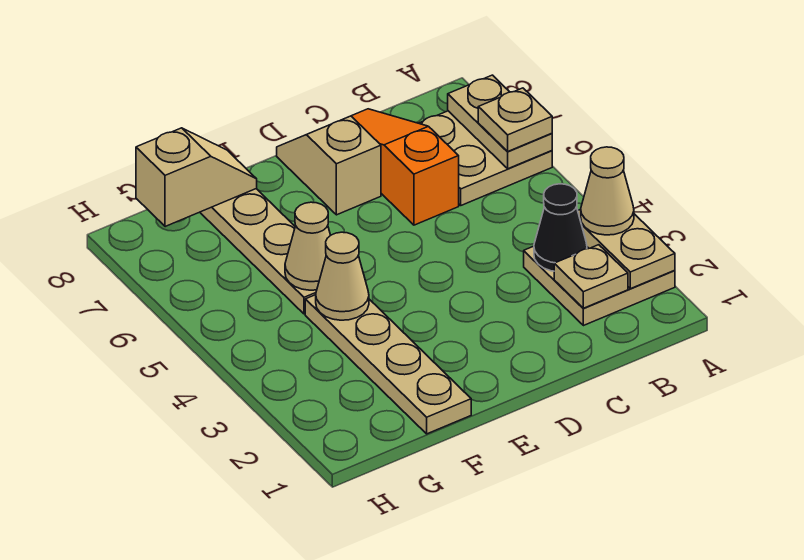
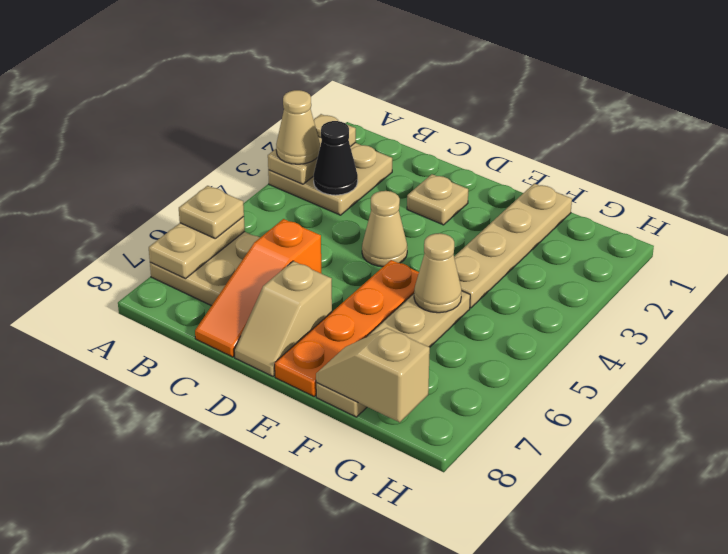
tan 1x1 plate [554,245,628,308] -> tan 1x1 plate moved to [407,174,468,225]
none -> orange 1x4 plate [275,260,419,396]
tan 1x1 cone [316,232,369,320] -> tan 1x1 cone moved to [362,191,407,267]

